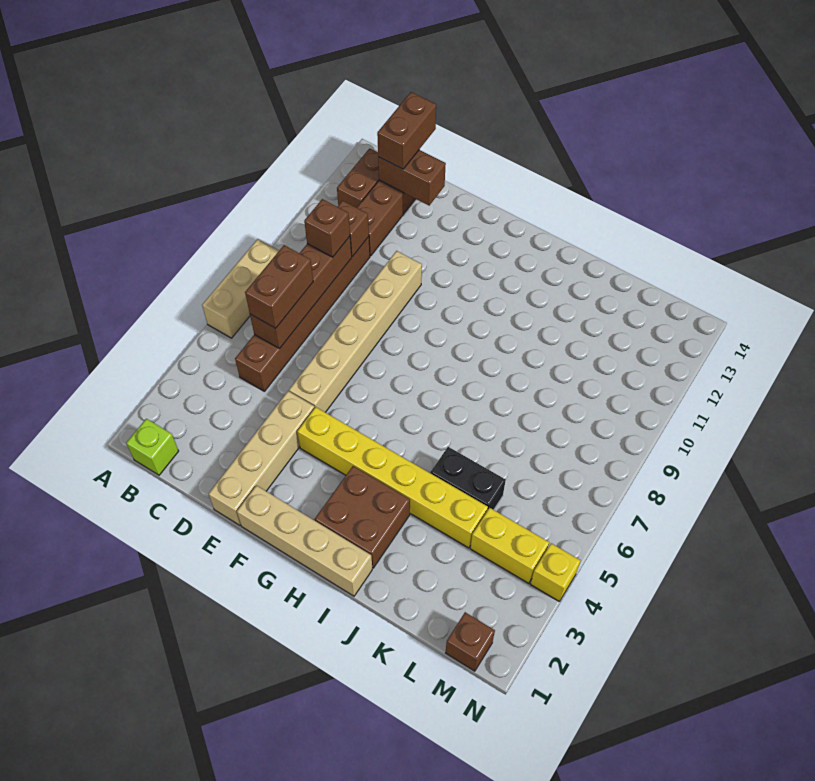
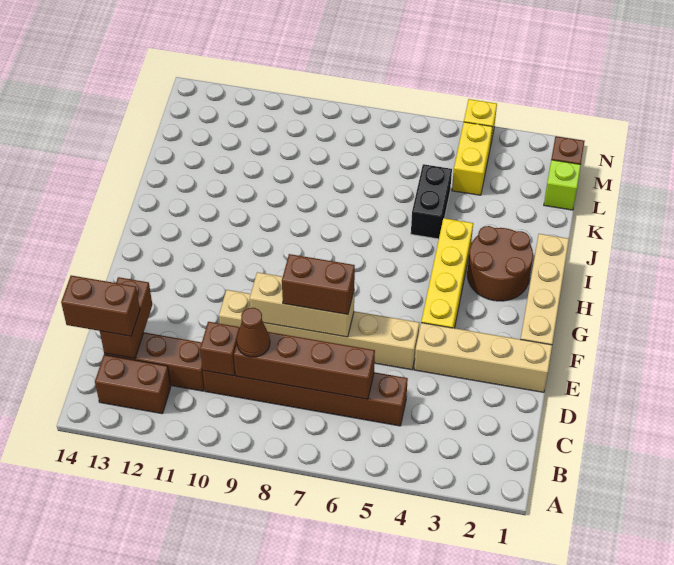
tan 1x3 brick [202,239,279,338] -> tan 1x3 brick moved to [250,272,354,337]
lime 1x1 brick [126,419,178,475] -> lime 1x1 brick moved to [544,160,581,210]
brown 1x2 brick [245,245,313,328] -> brown 1x2 brick moved to [282,254,355,315]
brown 1x1 brick [304,199,350,257] -> brown 1x1 cone [237,308,270,357]
yellow 1x6 brick [297,407,488,548] -> yellow 1x4 brick [421,218,473,328]
brown 2x2 brick [315,466,410,568] -> brown 2x2 round brick [467,226,533,301]

